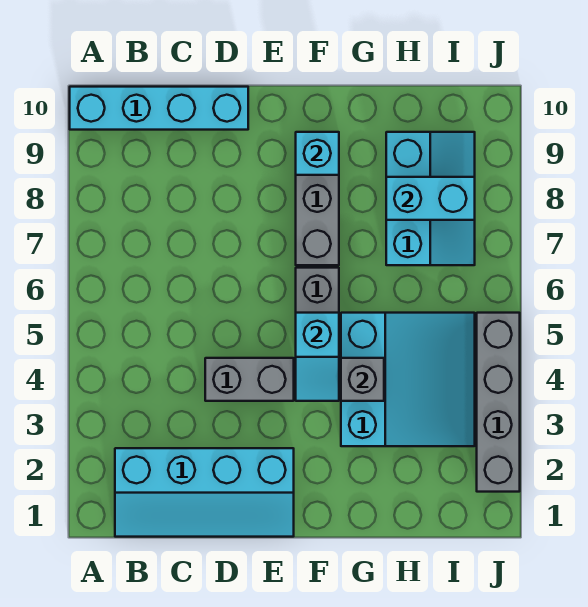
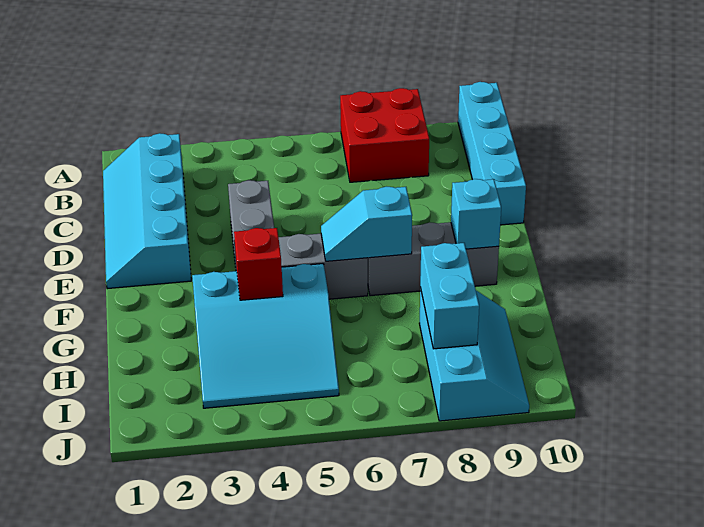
none -> red 2x2 brick [340,88,429,182]
cyan 1x2 slope [296,313,339,401] -> cyan 1x2 slope moved to [321,187,412,261]
grey 1x1 brick [341,358,384,401] -> red 1x1 brick [234,228,283,300]
cyan 2x3 slope [386,132,475,265] -> cyan 2x3 slope turned to [419,288,529,421]
grey 1x4 brick [477,313,520,492] -> none

